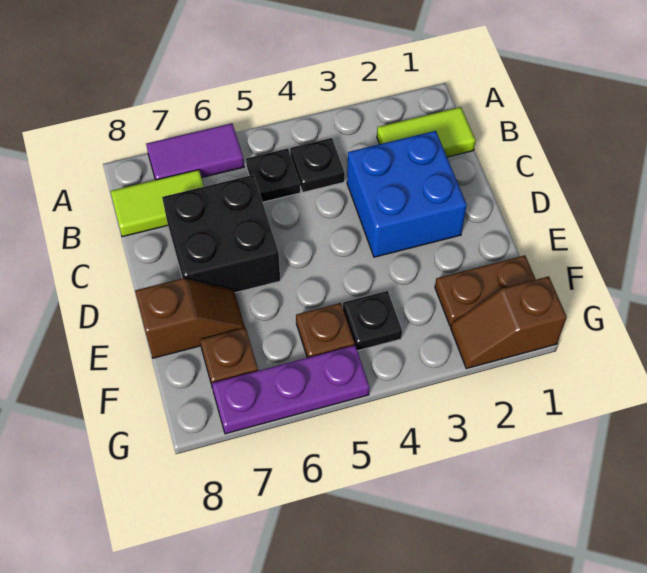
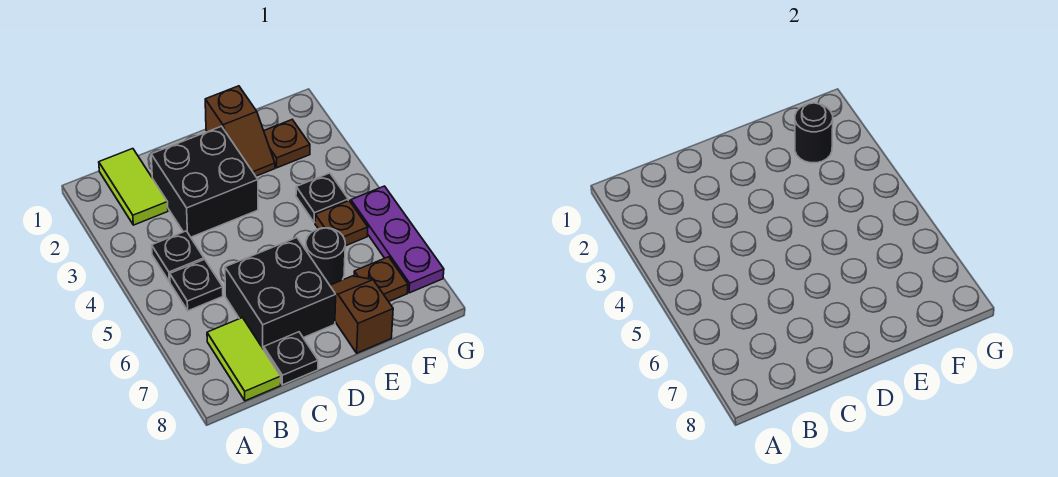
purple 1x2 tile [146,123,244,180] -> none
blue 2x2 brick [347,131,467,257] -> black 2x2 brick [151,126,258,237]
none -> black 1x1 plate [264,332,318,385]
none -> black 1x1 round brick [306,228,345,285]
brown 1x2 plate [435,255,536,326] -> brown 1x1 plate [264,120,310,168]
none -> black 1x1 round brick [795,103,833,163]
brown 1x2 slope [451,276,567,369] -> brown 1x2 slope moved to [205,86,275,176]

